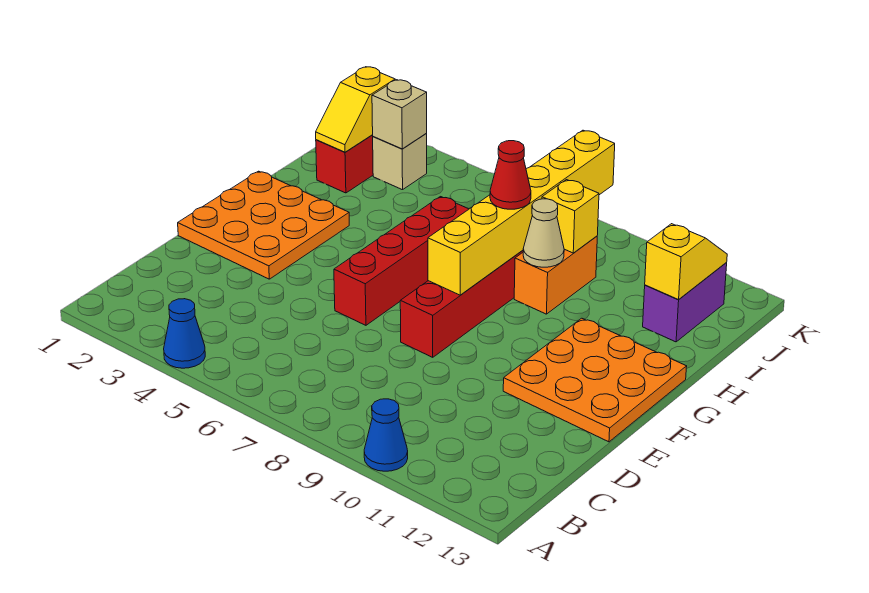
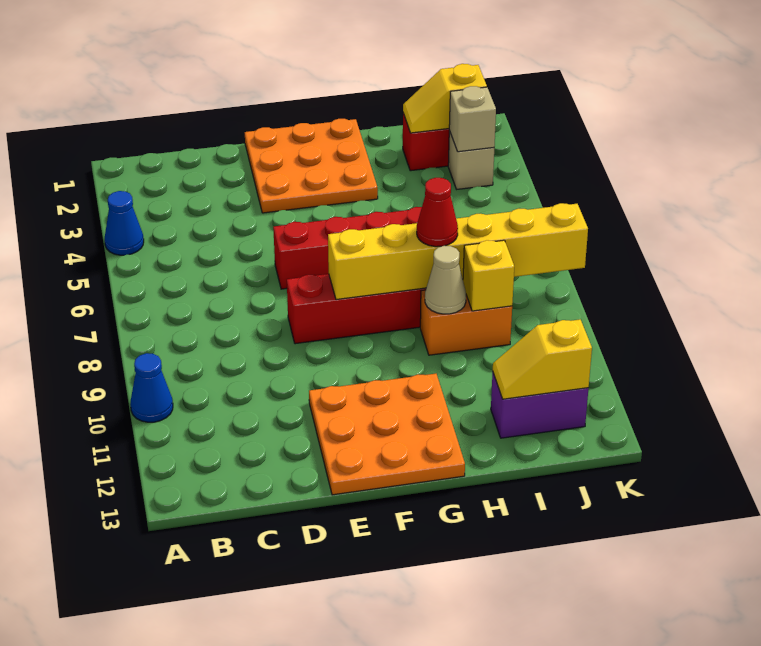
yellow 1x2 slope [645,224,727,300] -> yellow 1x2 slope turned to [493,319,592,399]

